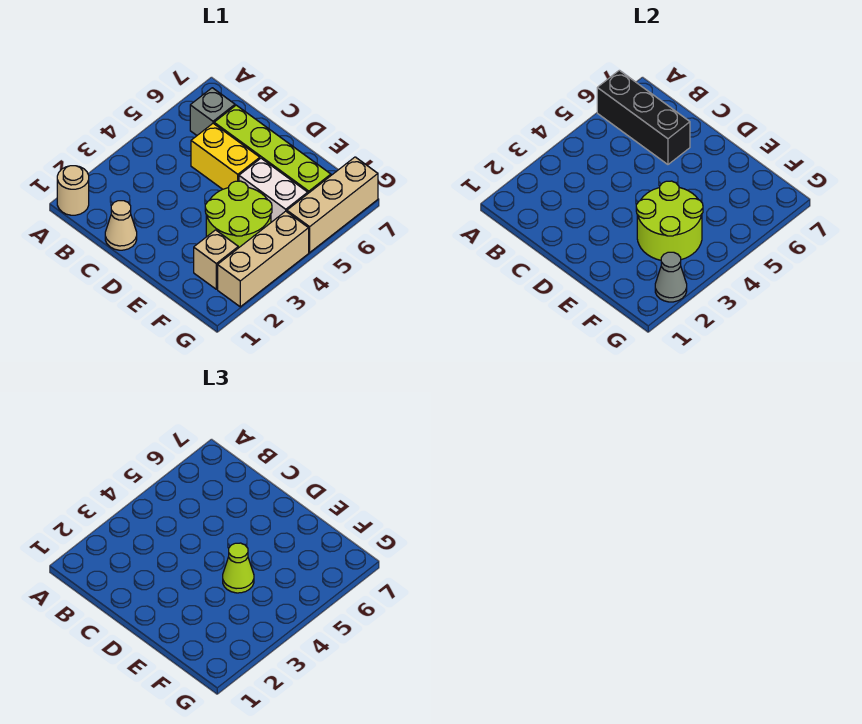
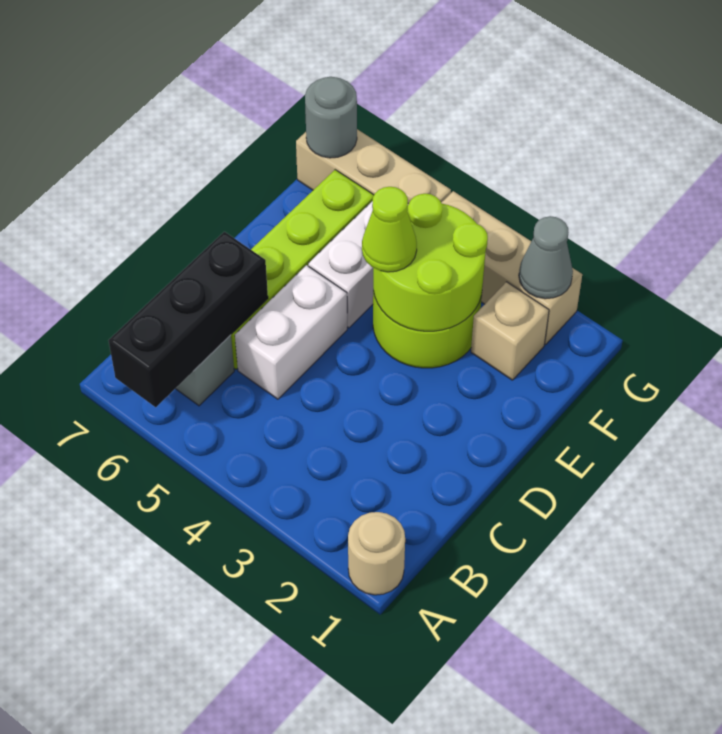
tan 1x1 cone [105,201,137,250] -> none
yellow 1x2 brick [191,123,260,189] -> white 1x2 brick [235,265,347,399]
none -> grey 1x1 round brick [305,77,357,158]

